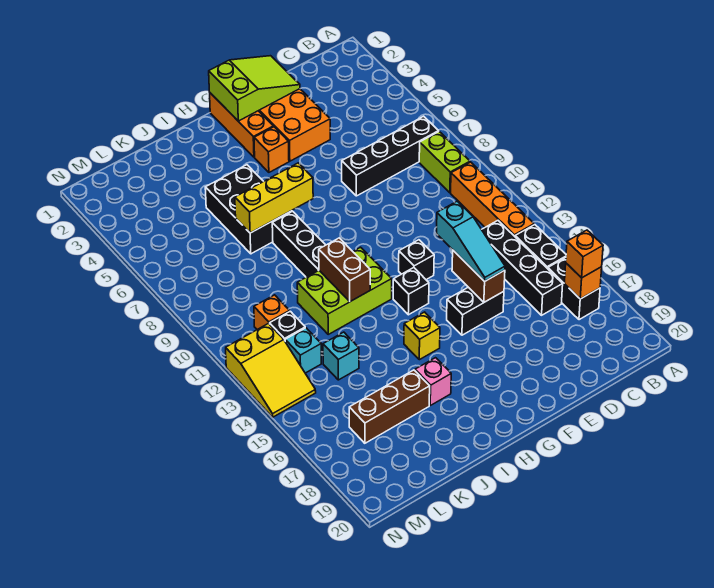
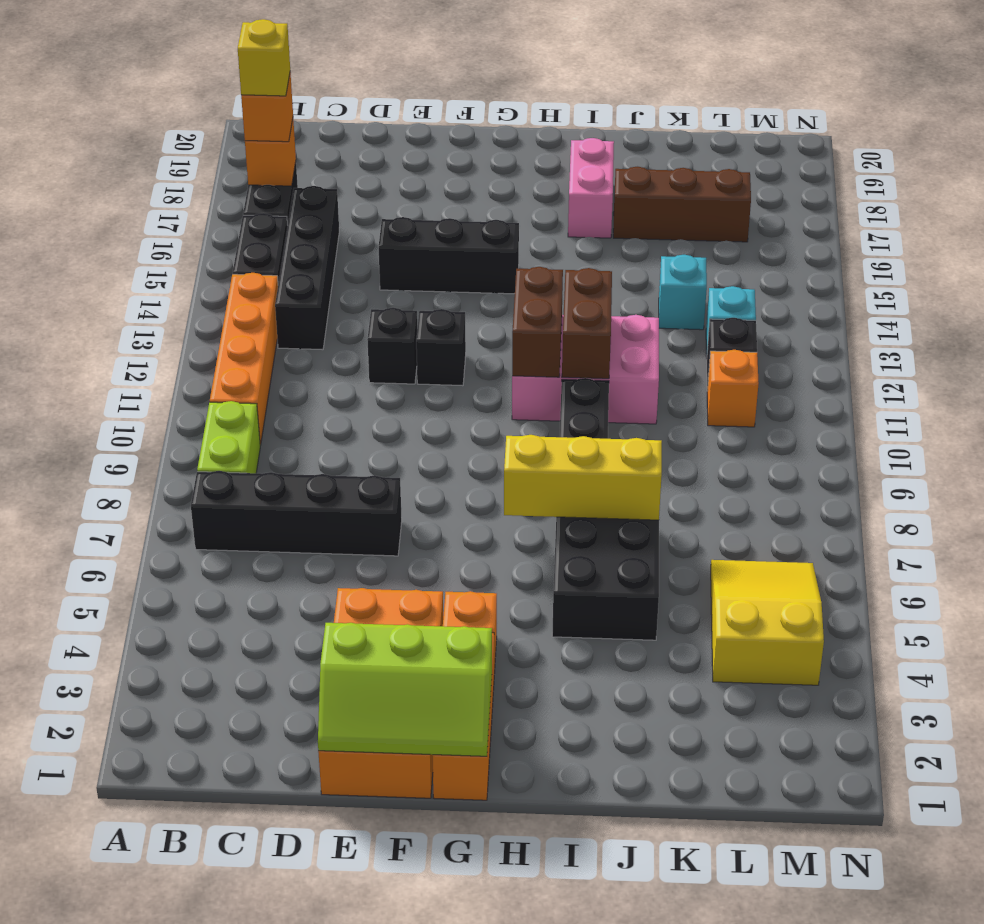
lime 2x3 slope [209,56,300,121] -> lime 2x3 slope turned to [318,623,492,756]
cyan 1x3 slope [437,201,505,281] -> none
brown 1x2 brick [452,250,505,302] -> brown 1x2 brick moved to [512,267,563,377]
black 1x2 brick [447,287,504,335] -> black 1x3 brick [379,217,519,294]
black 1x1 brick [393,268,429,315] -> black 1x1 brick moved to [367,308,417,384]
lime 2x3 brick [297,247,392,334] -> pink 2x3 brick [512,315,659,424]
yellow 1x1 brick [404,312,440,360] -> yellow 1x1 brick moved to [238,19,290,96]
pink 1x1 brick [415,358,451,405] -> pink 1x2 brick [568,138,614,238]
yellow 2x3 slope [226,323,316,417] -> yellow 2x3 slope moved to [711,560,824,685]

